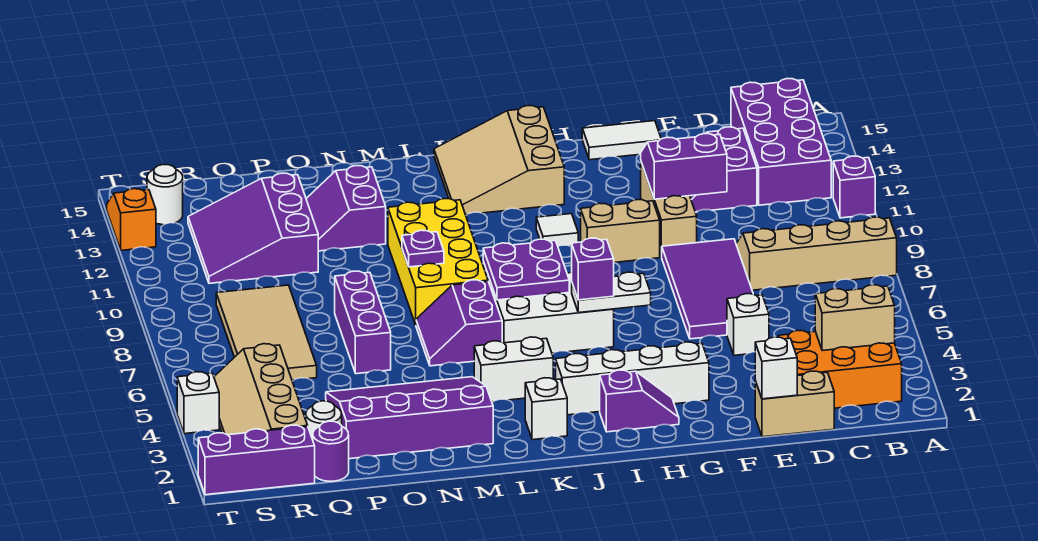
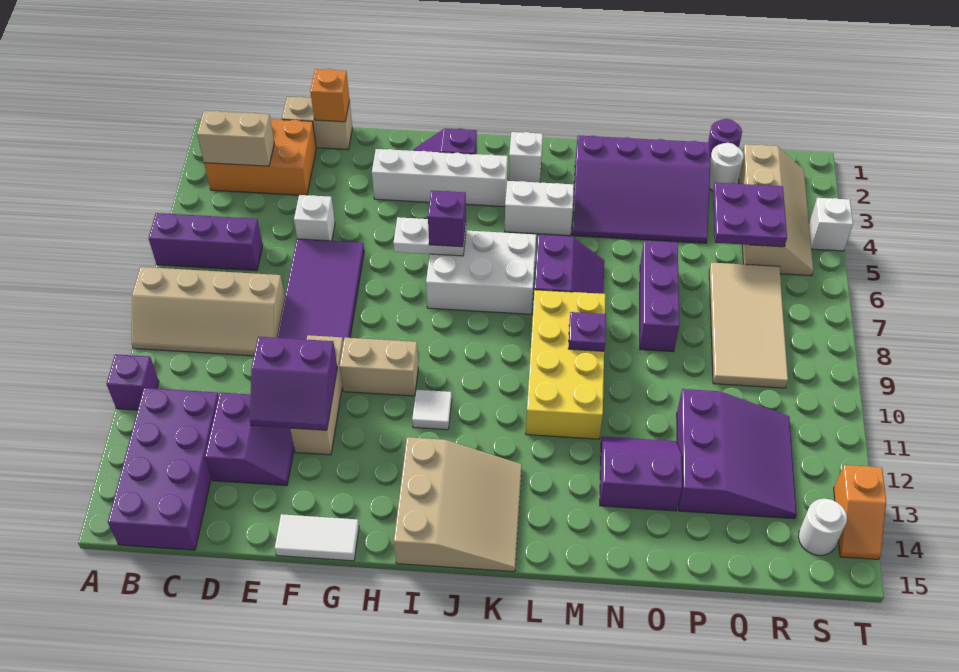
white 1x1 brick [755,337,797,399] -> orange 1x1 brick [310,69,349,122]
purple 2x2 plate [483,239,569,300] -> purple 2x2 plate moved to [713,183,787,247]
purple 2x2 slope [306,166,386,251] -> purple 2x2 slope turned to [600,437,682,511]
purple 1x3 brick [198,425,315,495] -> purple 1x3 brick moved to [149,213,263,271]

